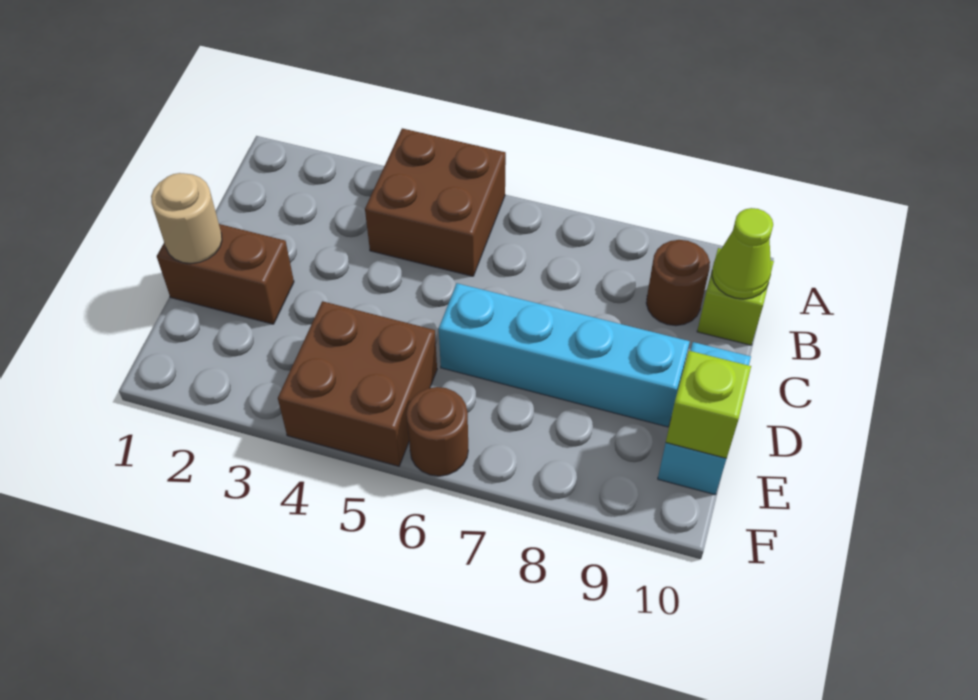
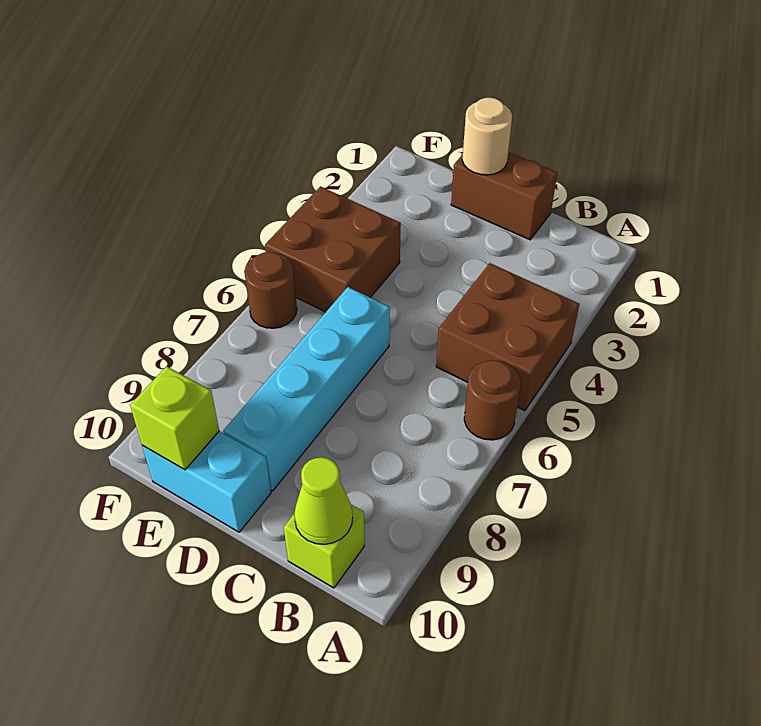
brown 1x1 round brick [646,240,710,326] -> brown 1x1 round brick moved to [464,360,521,440]
brown 1x2 brick [157,224,294,324] -> brown 1x2 brick turned to [451,152,557,240]

